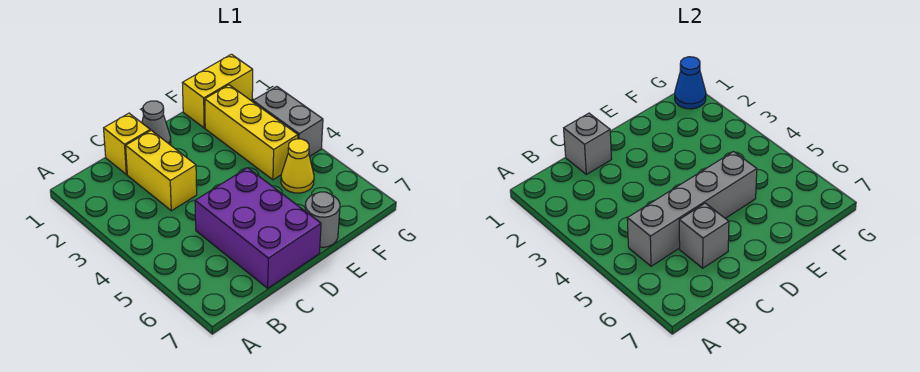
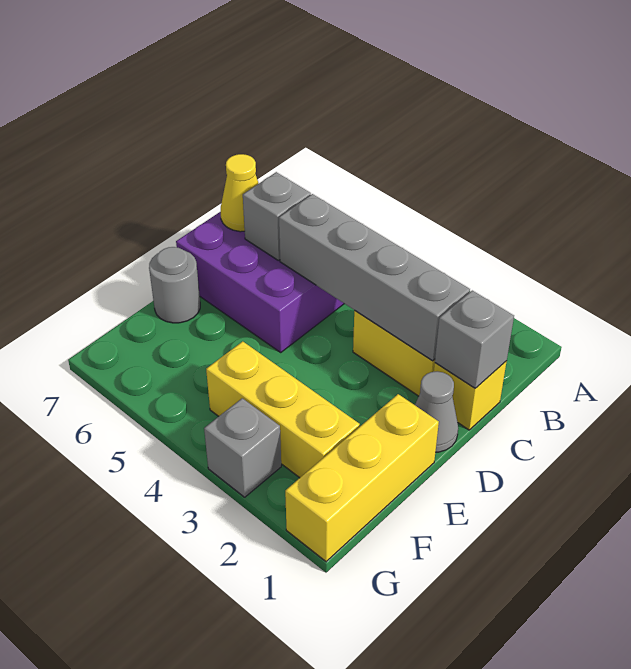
grey 1x4 brick [627,152,757,266] -> grey 1x4 brick turned to [279,194,470,361]
yellow 1x2 brick [183,54,253,128] -> yellow 1x3 brick [285,394,439,562]
yellow 1x1 cone [281,139,314,193] -> yellow 1x1 cone moved to [221,154,259,232]
blue 1x1 cone [675,57,706,109] -> none
grey 1x2 brick [253,86,323,157] -> grey 1x1 brick [204,398,281,497]

